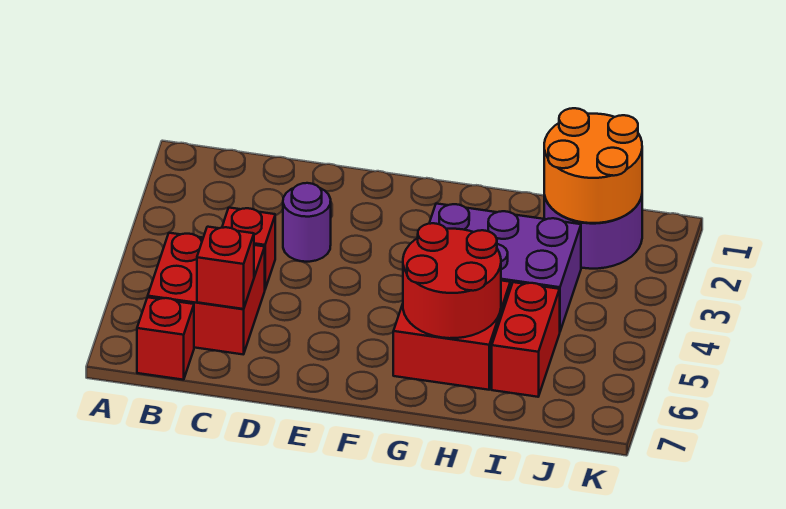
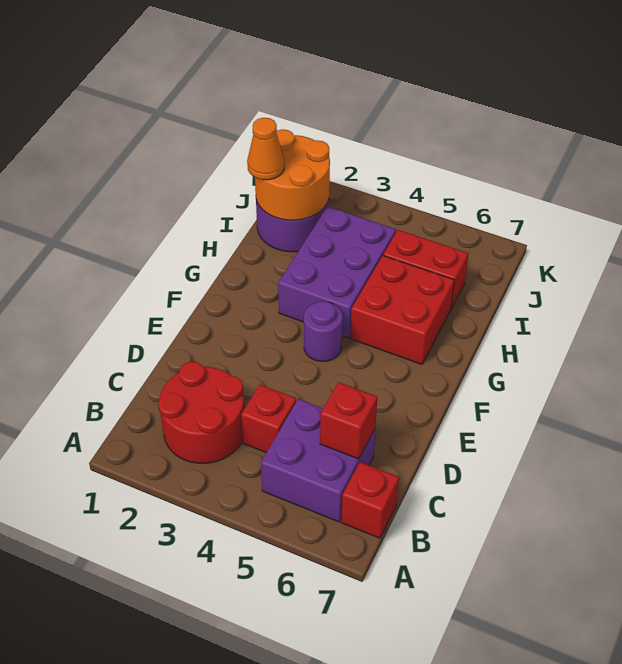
red 2x2 brick [148,233,265,354] -> purple 2x2 brick [261,399,375,522]
purple 1x1 round brick [283,183,331,262] -> purple 1x1 round brick moved to [304,301,342,362]
red 2x2 round brick [403,223,501,338] -> red 2x2 round brick moved to [158,361,244,463]
none -> orange 1x1 cone [247,118,284,180]

